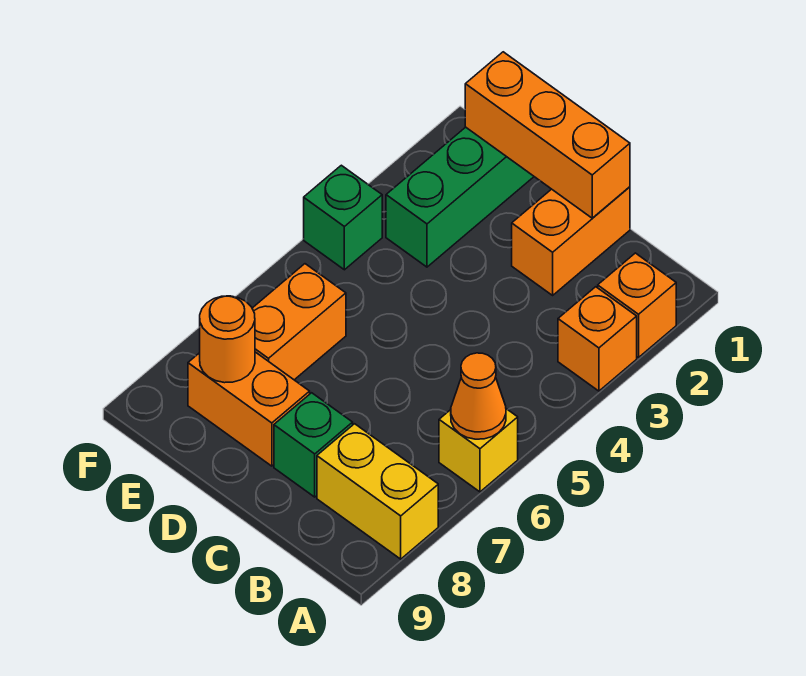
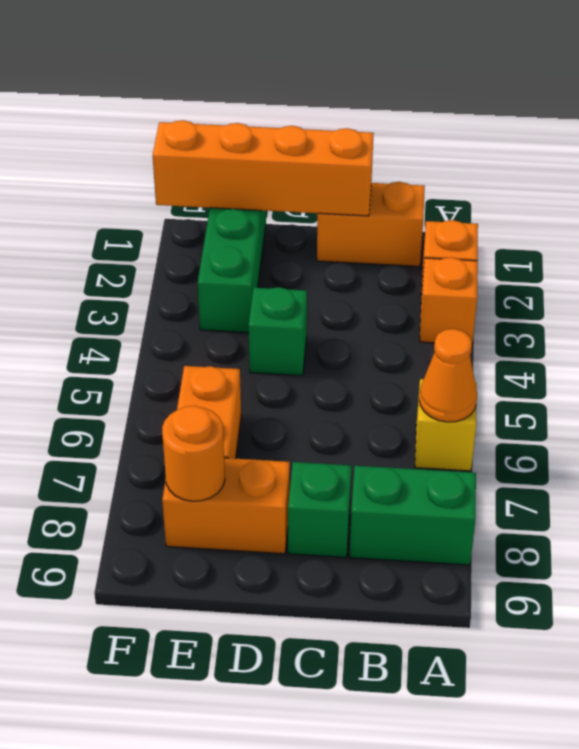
yellow 1x2 brick [317,424,438,559] -> green 1x2 brick [350,466,476,565]
orange 1x2 brick [512,187,630,295] -> orange 1x2 brick turned to [317,182,425,266]
orange 1x3 brick [465,52,630,218] -> orange 1x4 brick [153,120,374,216]
green 1x1 brick [304,165,382,270] -> green 1x1 brick moved to [248,287,307,376]

